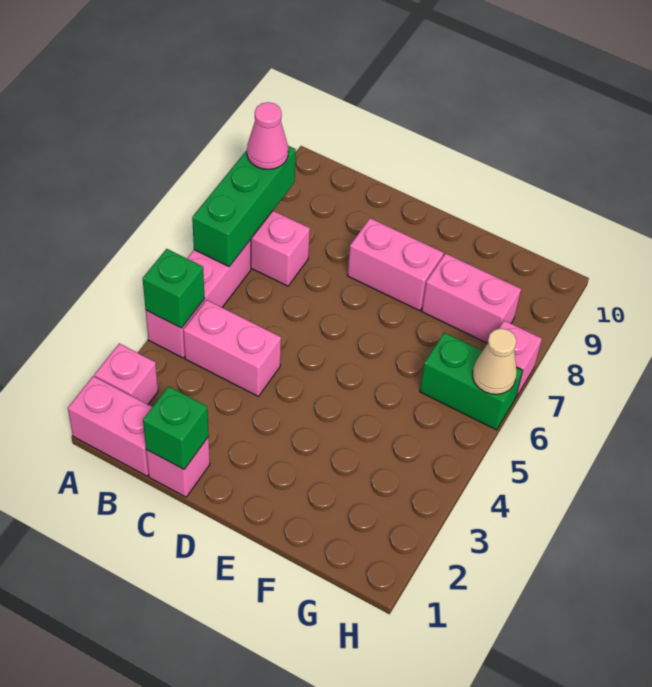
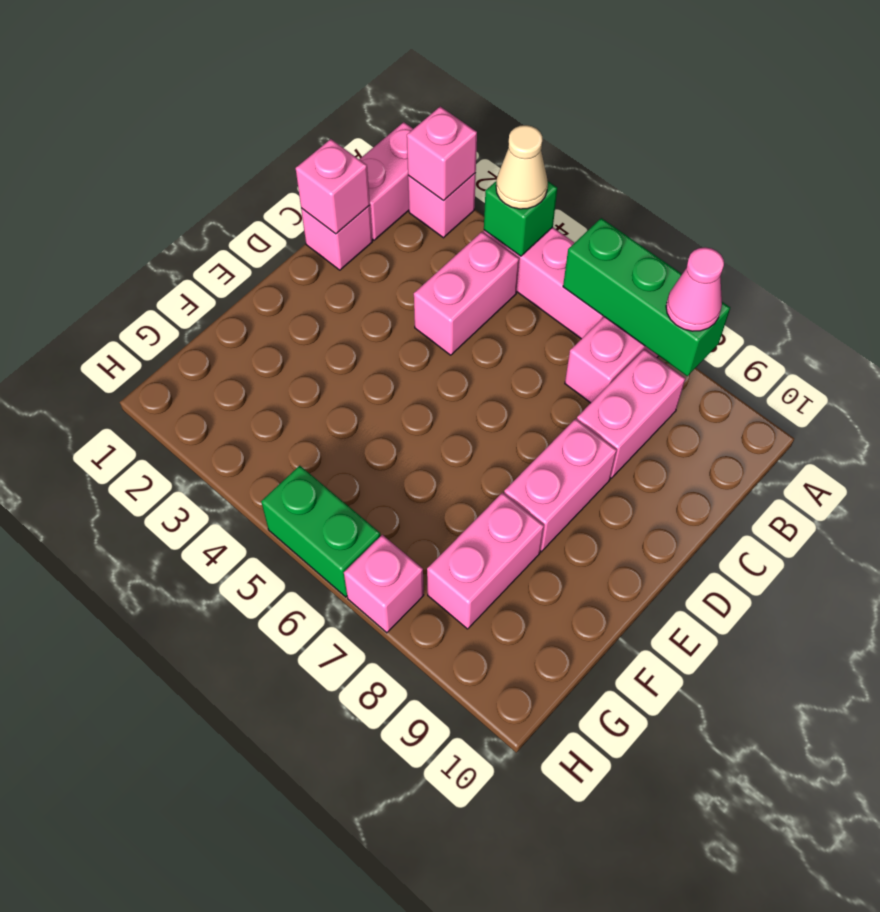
none -> pink 1x1 brick [407,107,477,200]
none -> pink 1x2 brick [577,349,685,478]
green 1x1 brick [143,386,209,469] -> pink 1x1 brick [296,139,370,234]
green 1x2 brick [420,333,523,430] -> green 1x2 brick turned to [261,466,380,597]
tan 1x1 cone [473,328,517,394] -> tan 1x1 cone moved to [496,125,548,209]

